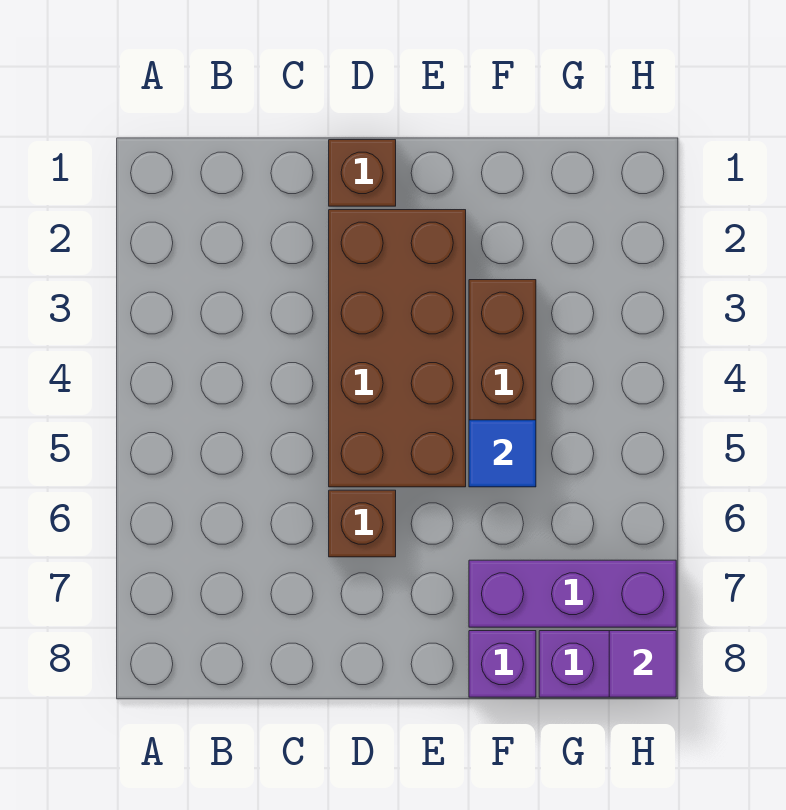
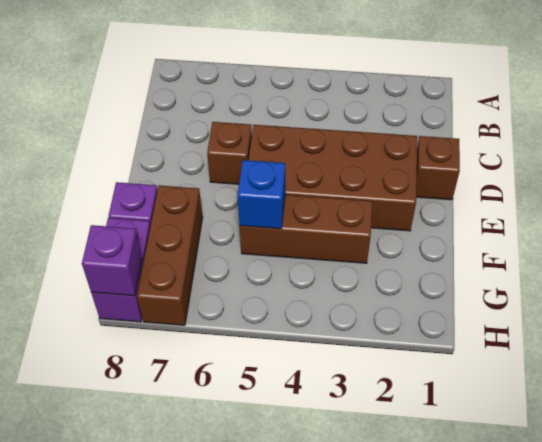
blue 1x1 tile [469,420,536,487] -> blue 1x1 brick [238,160,285,229]
purple 1x3 brick [469,560,676,627] -> brown 1x3 brick [137,185,203,325]
purple 1x1 tile [609,631,676,697] -> purple 1x1 brick [82,225,142,296]

